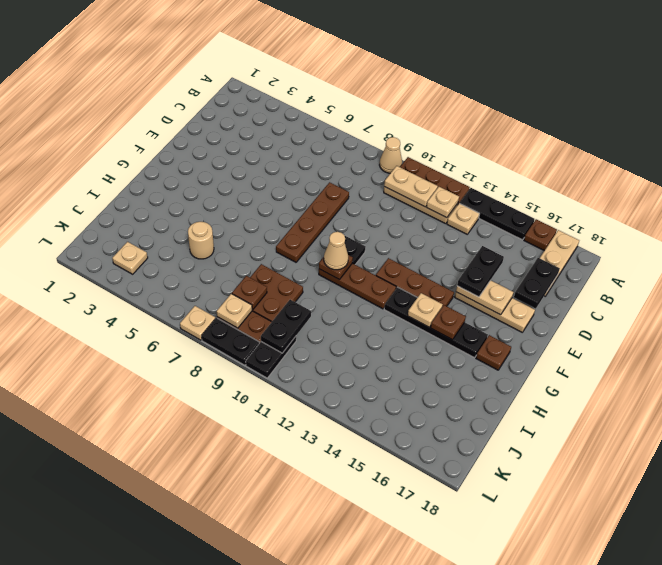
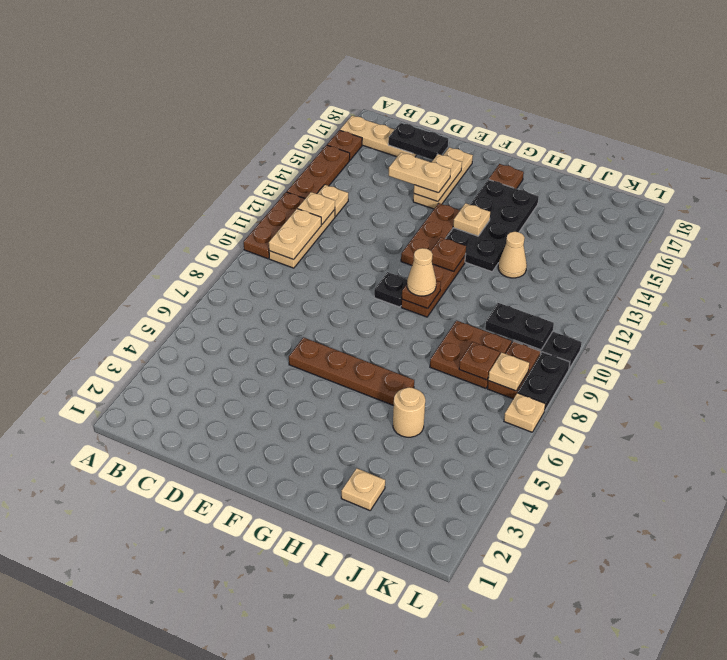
tan 1x1 cone [380,137,402,173] -> tan 1x1 cone moved to [498,232,527,278]
black 1x3 plate [460,188,534,240] -> brown 1x3 plate [287,145,350,198]
brown 1x4 plate [276,182,349,262] -> brown 1x4 plate moved to [289,337,414,406]
black 1x2 plate [457,246,504,297] -> tan 1x2 plate [389,153,451,193]
black 1x4 plate [384,287,488,358] -> black 2x4 plate [445,179,539,272]
brown 1x1 plate [431,305,466,340] -> brown 1x1 plate moved to [431,237,466,271]
tan 1x1 plate [112,242,148,274] -> tan 1x1 plate moved to [341,468,385,510]

